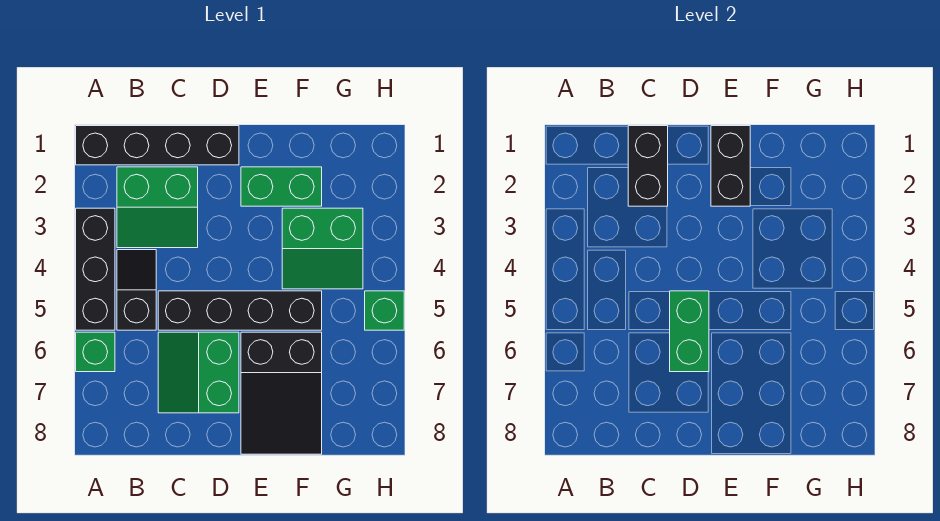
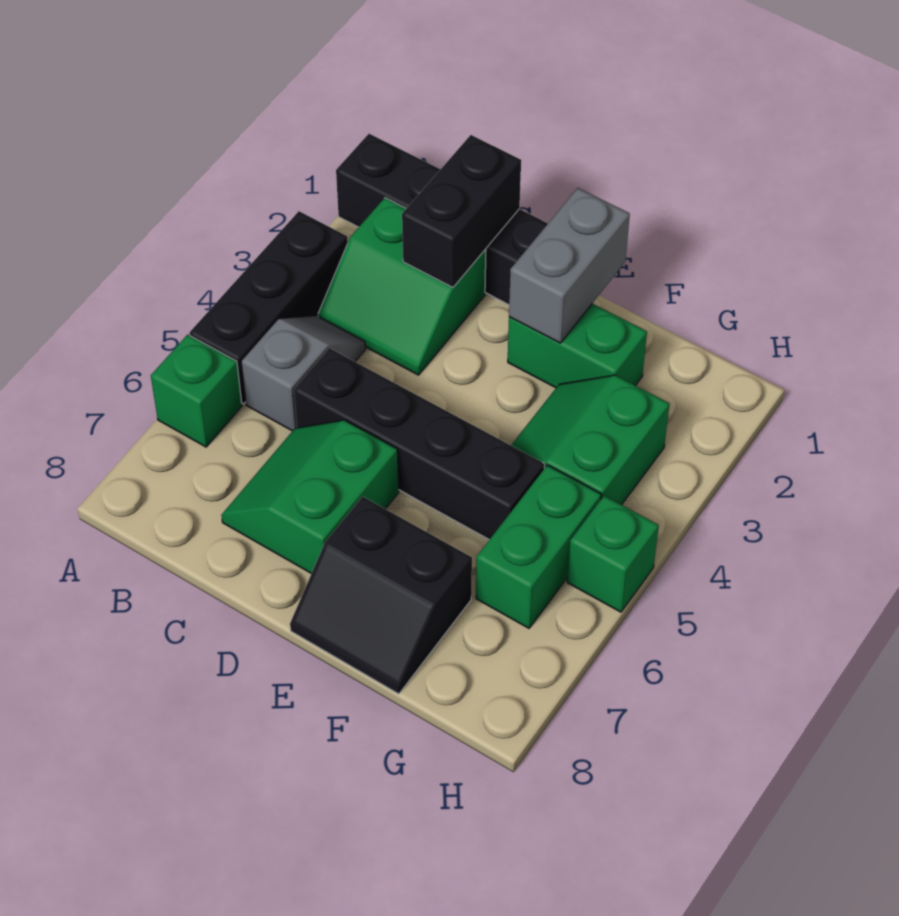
black 1x2 slope [117,250,156,330] -> grey 1x2 slope [241,316,365,431]
green 1x2 brick [670,291,709,372] -> green 1x2 brick moved to [476,465,601,628]
black 1x2 brick [711,126,750,206] -> grey 1x2 brick [509,188,630,343]
black 2x3 slope [241,332,322,454] -> black 2x2 slope [290,497,472,694]
green 2x2 slope [282,208,363,289] -> green 2x2 slope turned to [511,375,669,505]

